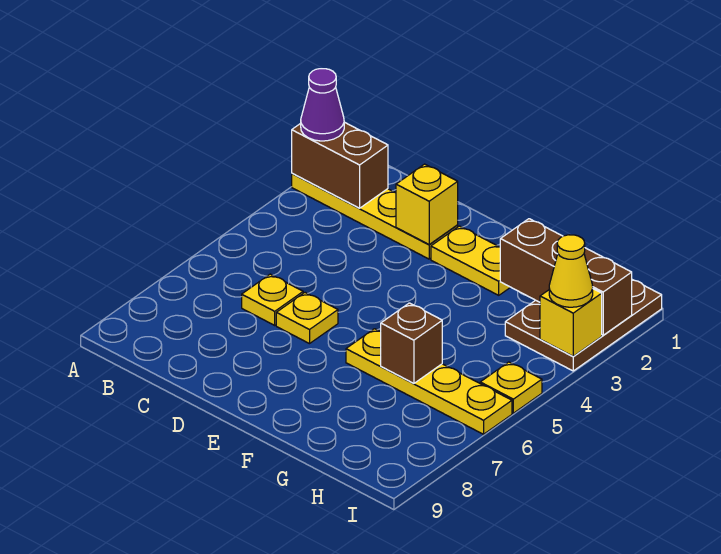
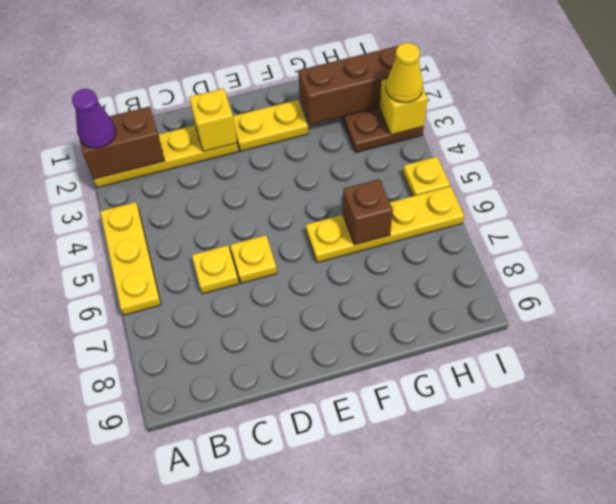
none -> yellow 1x3 plate [100,202,161,315]

